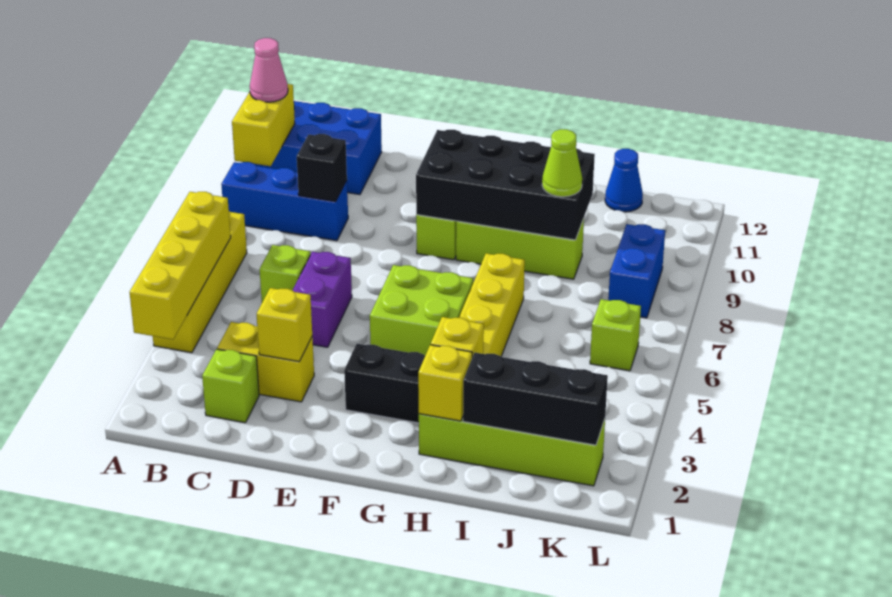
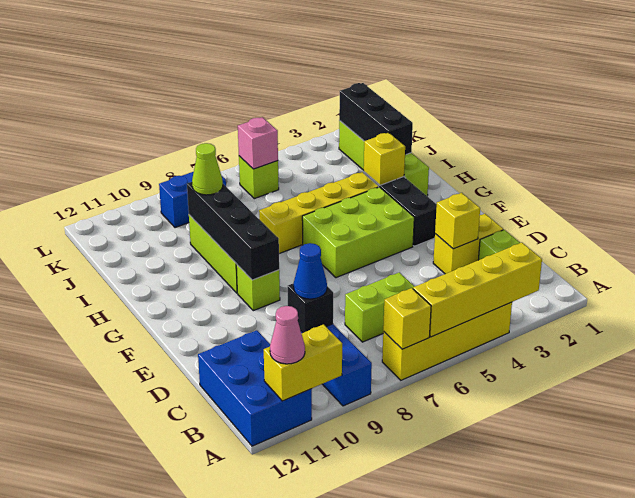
yellow 1x2 brick [217,322,314,402] -> yellow 1x2 brick turned to [433,214,503,274]
lime 1x1 brick [260,245,311,302] -> lime 1x2 brick [345,272,415,342]
purple 1x2 brick [293,252,352,347] -> none
lime 2x2 brick [370,265,473,355] -> lime 2x3 brick [302,187,414,278]
black 2x4 brick [416,130,595,240] -> black 1x4 brick [187,182,279,280]
yellow 1x1 brick [418,345,472,421] -> yellow 1x1 brick moved to [383,288,431,349]
blue 1x1 cone [605,149,643,212] -> blue 1x1 cone moved to [294,243,327,299]
none -> pink 1x1 brick [238,117,278,169]

